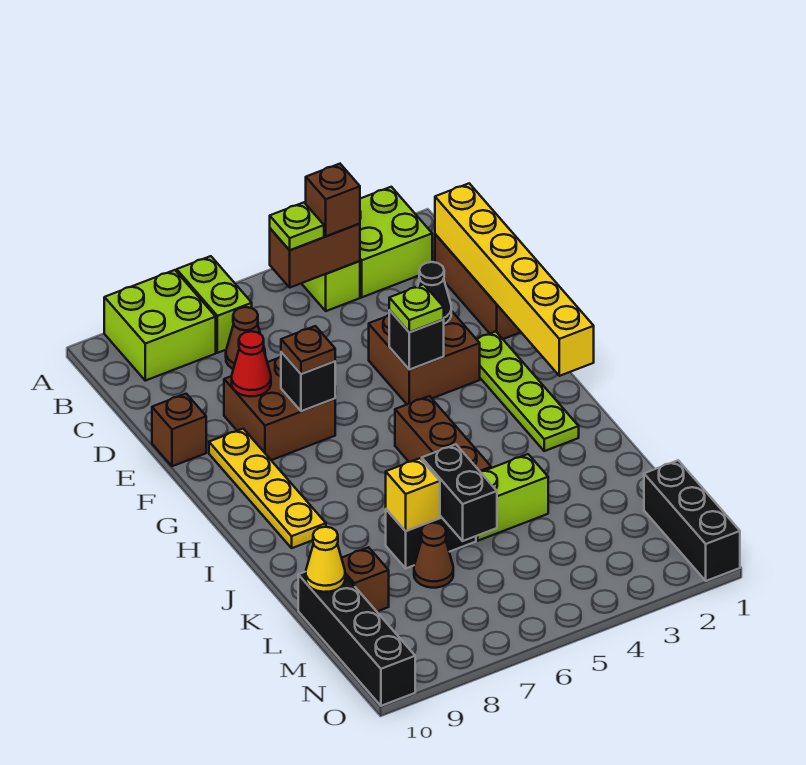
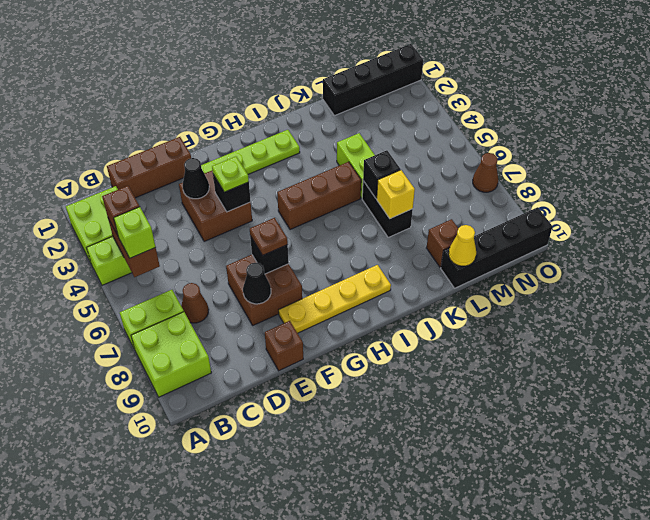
lime 1x1 plate [270,203,324,250] -> lime 1x1 brick [114,207,155,258]
yellow 1x6 brick [435,183,594,376] -> none
red 1x1 cone [232,331,271,396] -> black 1x1 cone [243,263,271,304]
black 1x2 brick [422,444,497,541] -> black 1x1 brick [363,150,400,199]
brown 1x1 cone [414,523,453,588] -> brown 1x1 cone moved to [473,153,498,192]
black 1x3 brick [644,460,740,581] -> black 1x4 brick [323,44,423,116]

